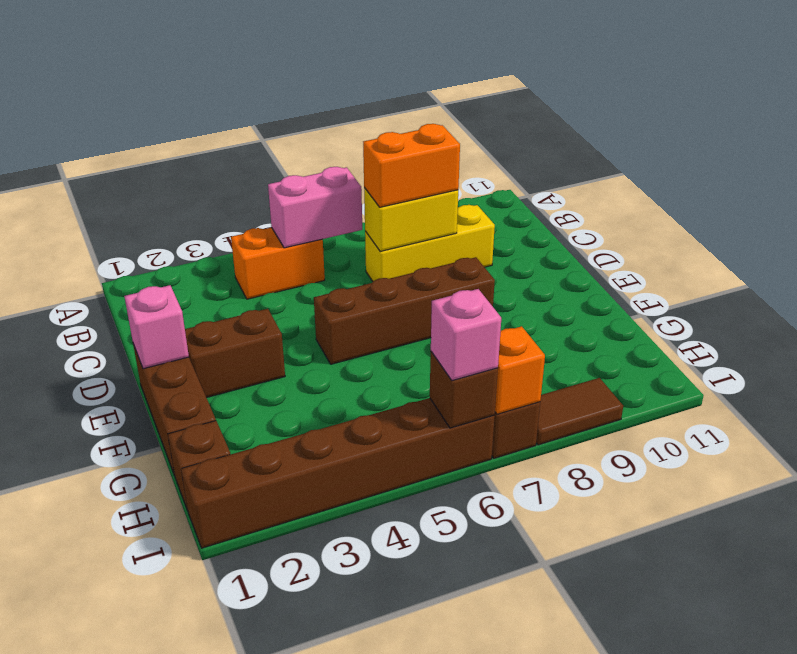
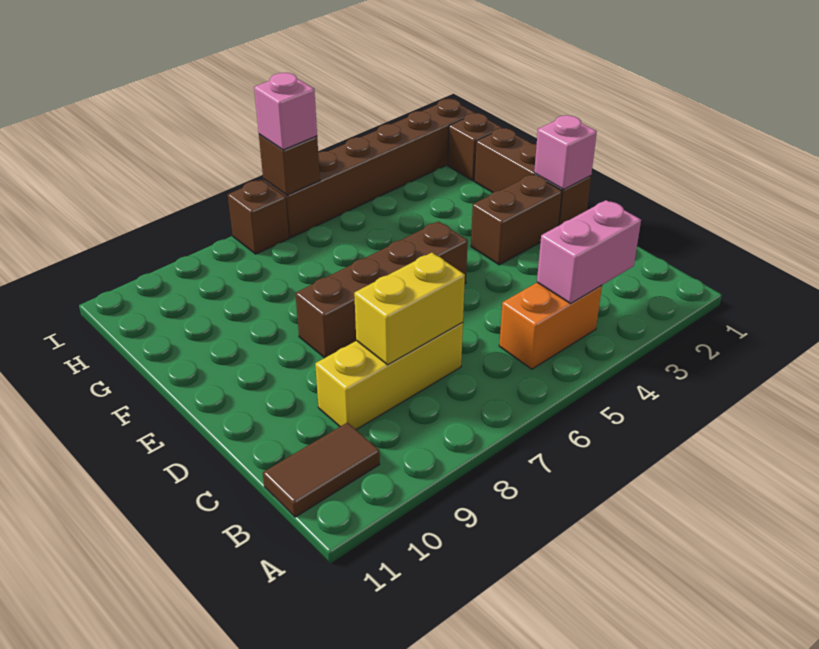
pink 1x2 brick [268,167,362,248] -> pink 1x2 brick moved to [537,200,641,304]
orange 1x2 brick [363,124,460,207] -> none
orange 1x1 brick [495,326,545,414] -> none
brown 1x2 tile [536,378,623,445] -> brown 1x2 tile moved to [263,423,380,517]

